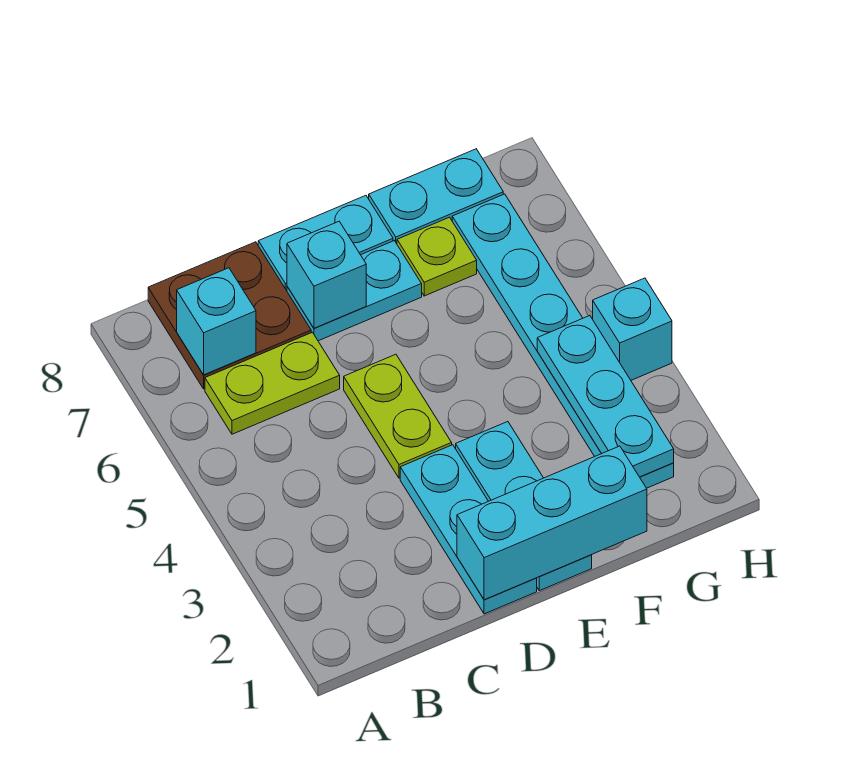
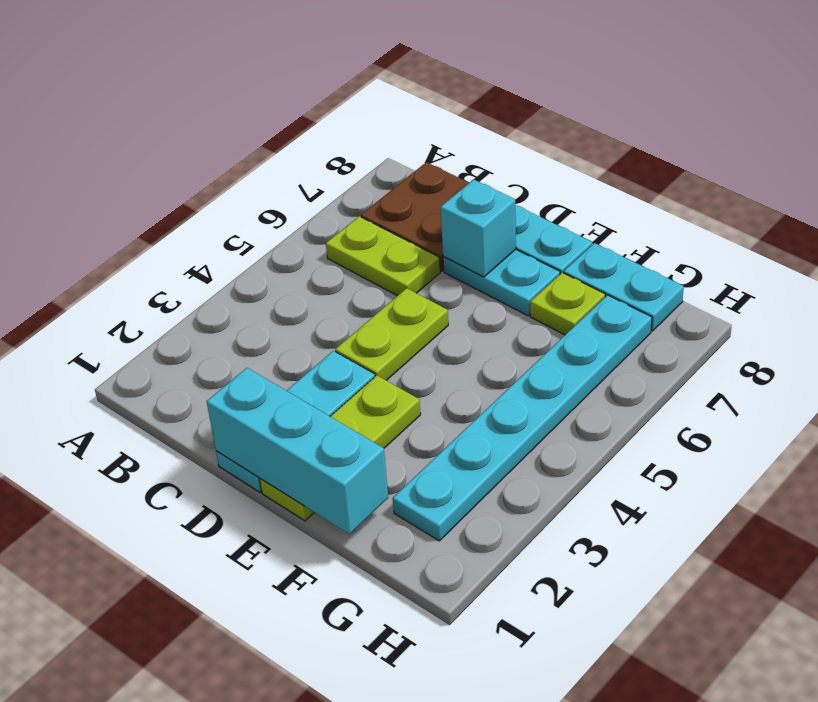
cyan 1x1 brick [177,268,256,375] -> none
cyan 1x3 plate [456,422,592,591] -> lime 1x3 plate [260,375,421,521]
cyan 1x3 plate [537,316,674,477] -> none
cyan 1x1 brick [593,278,672,380] -> none

